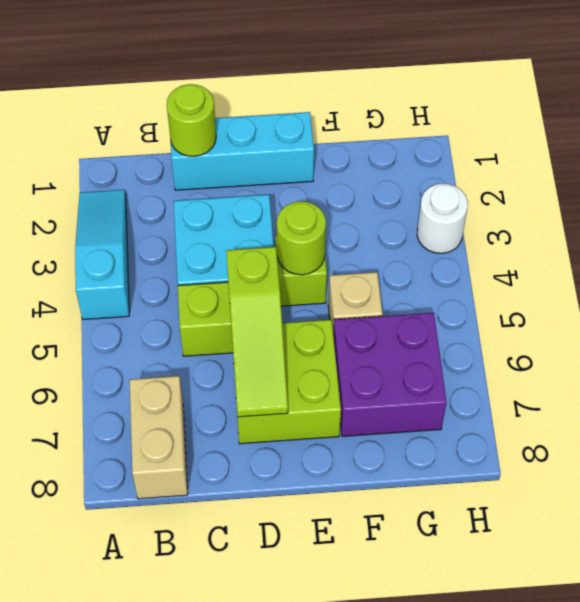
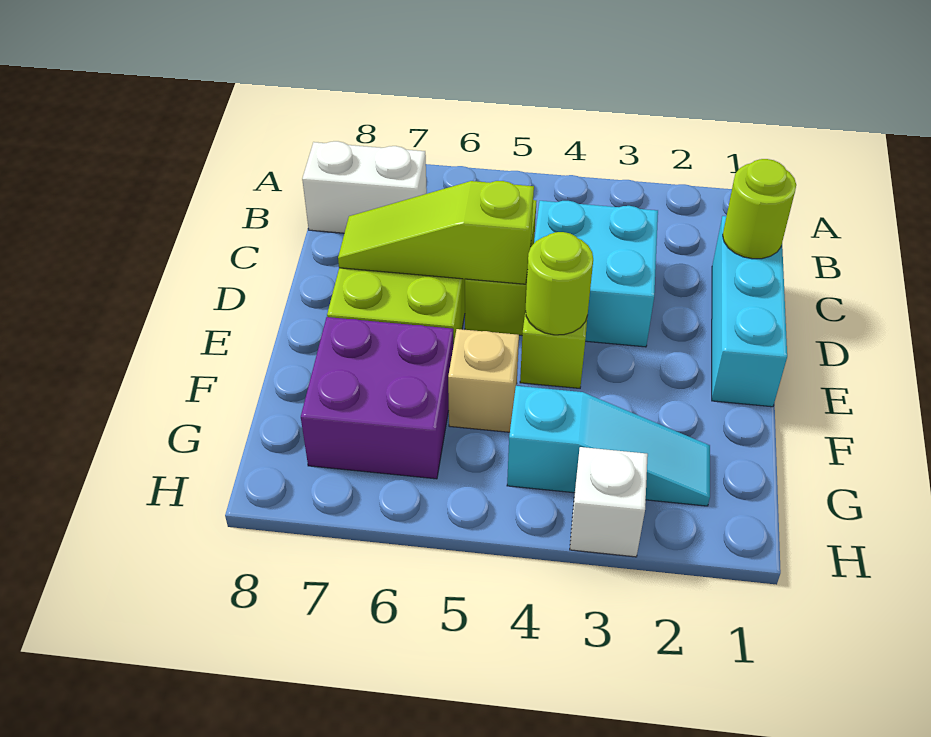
cyan 1x3 slope [75,190,129,320] -> cyan 1x3 slope moved to [507,386,710,506]
tan 1x2 brick [130,376,188,499] -> white 1x2 brick [302,141,427,233]
white 1x1 round brick [417,183,468,253] -> white 1x1 brick [570,447,648,557]

